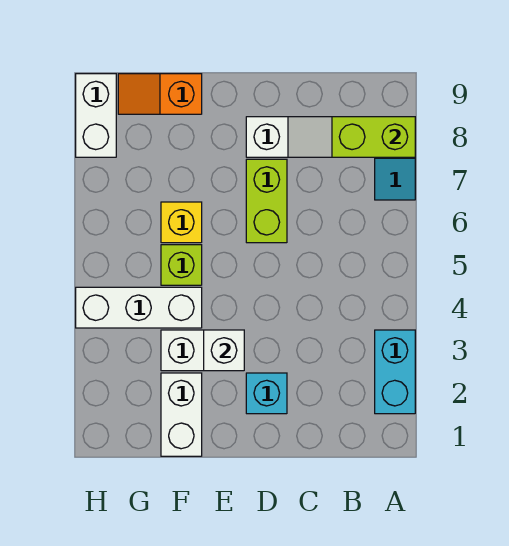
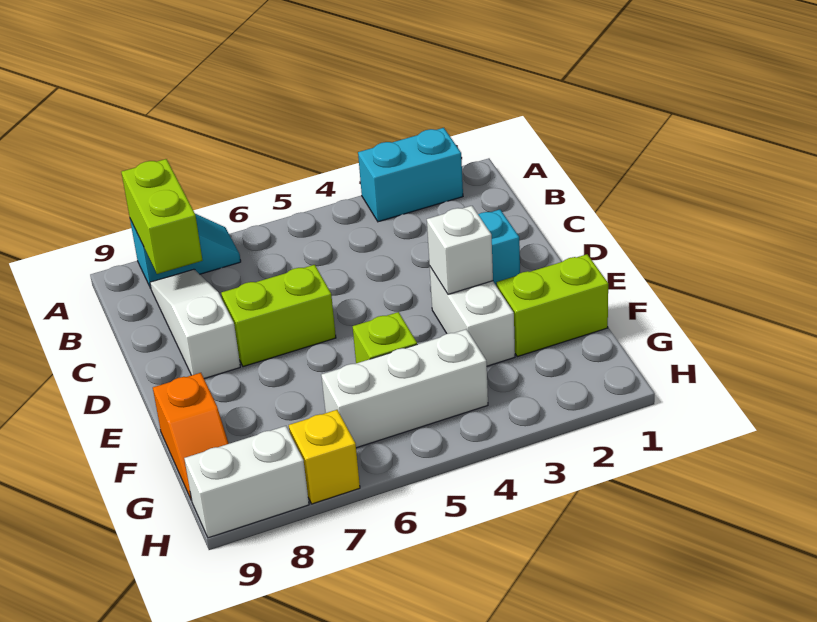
white 1x2 brick [161,373,202,456] -> lime 1x2 brick [496,254,608,357]
white 1x3 brick [76,287,202,328] -> white 1x3 brick turned to [321,329,488,448]
yellow 1x1 brick [161,202,202,243] -> yellow 1x1 brick moved to [289,410,360,504]

